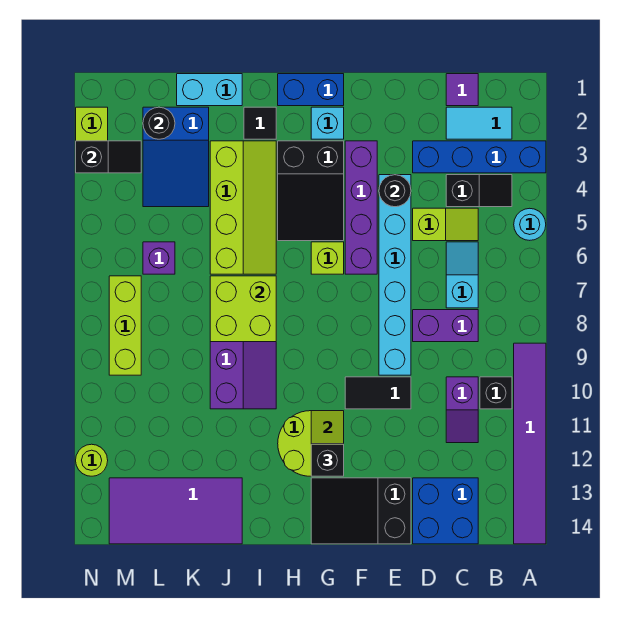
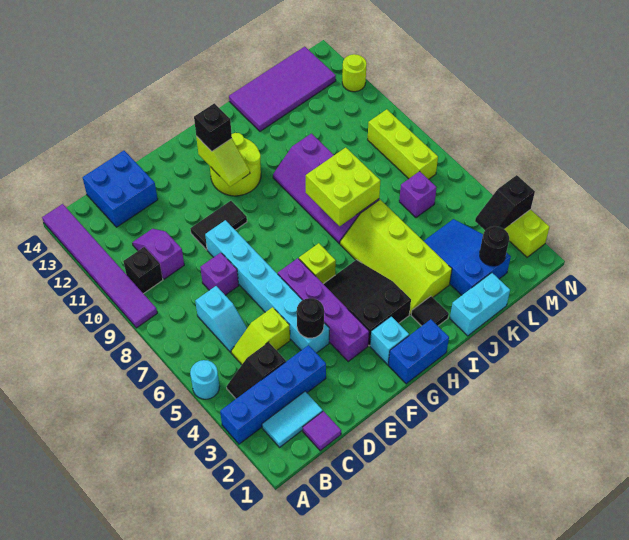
purple 1x2 brick [413,310,478,342] -> purple 1x1 brick [200,253,239,295]
black 2x3 slope [311,478,411,544] -> none

